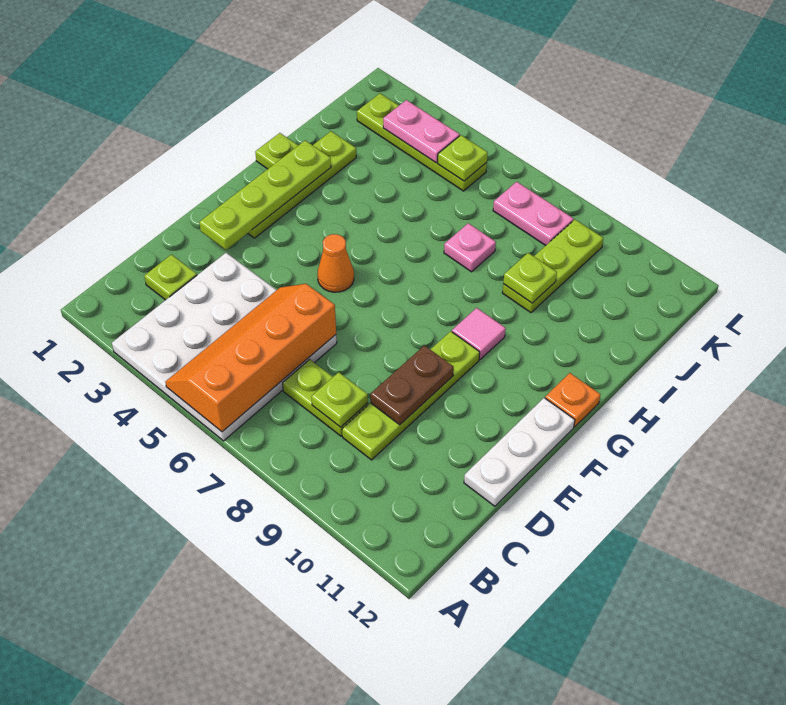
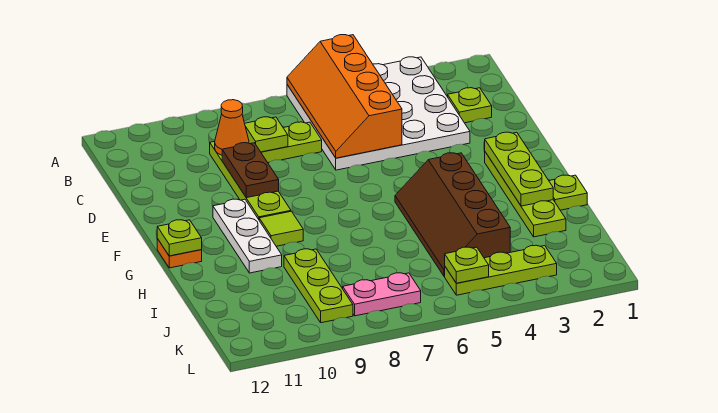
orange 2x4 slope [165,284,336,432] -> orange 2x4 slope turned to [287,35,402,158]
white 1x3 plate [464,398,575,506] -> white 1x3 plate moved to [213,199,282,273]
lime 1x4 plate [199,140,331,250] -> lime 1x3 plate [485,132,553,206]
orange 1x1 cone [318,234,354,292] -> orange 1x1 cone moved to [215,100,249,155]
none -> brown 2x4 slope [395,153,510,276]
pink 1x1 tile [452,308,506,359] -> lime 1x1 tile [259,211,303,246]
pink 1x1 plate [444,223,496,272] -> none
lime 1x1 plate [503,253,557,303] -> lime 1x1 plate moved to [157,220,202,256]
lime 1x4 plate [357,93,487,191] -> lime 1x3 plate [445,245,557,295]
pink 1x2 plate [383,100,460,163] -> none

